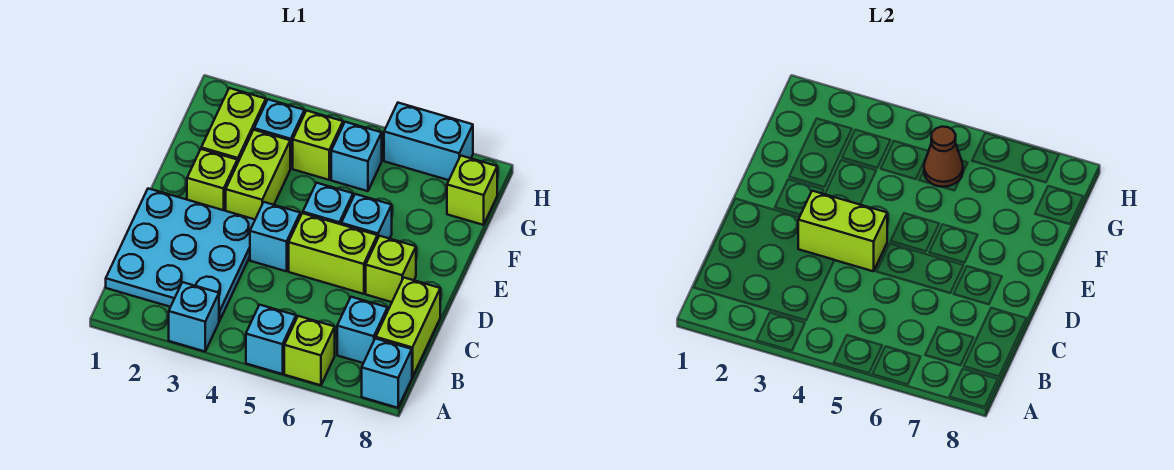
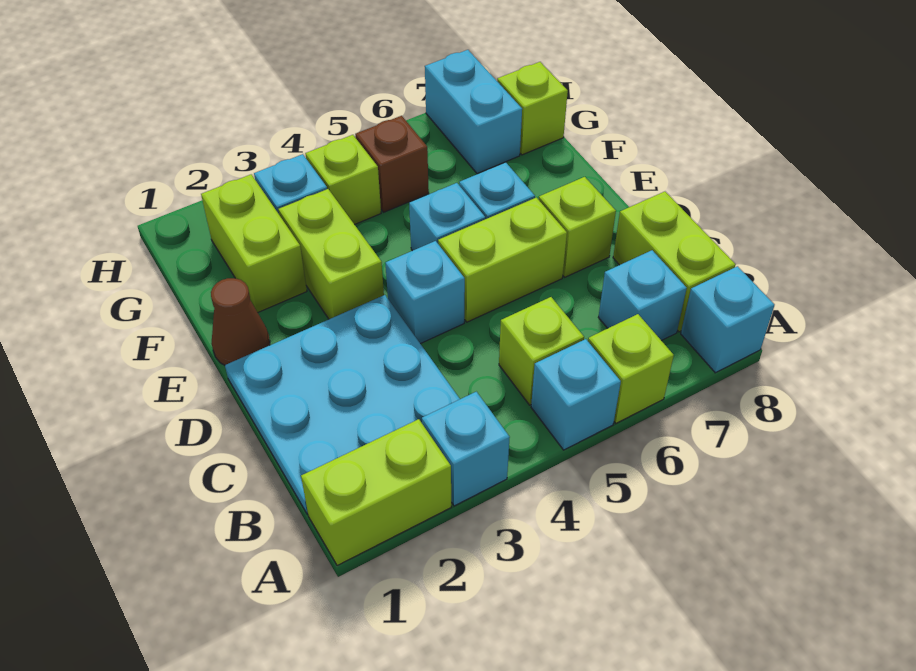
lime 1x2 brick [798,191,887,271] -> lime 1x2 brick moved to [301,419,451,566]
lime 1x1 brick [187,149,237,211] -> lime 1x1 brick moved to [499,297,584,405]
cyan 1x1 brick [331,122,382,191] -> brown 1x1 brick [355,116,429,212]
brown 1x1 cone [924,127,963,187] -> brown 1x1 cone moved to [211,278,270,365]
cyan 1x2 brick [384,103,473,180] -> cyan 1x2 brick turned to [425,50,522,174]

